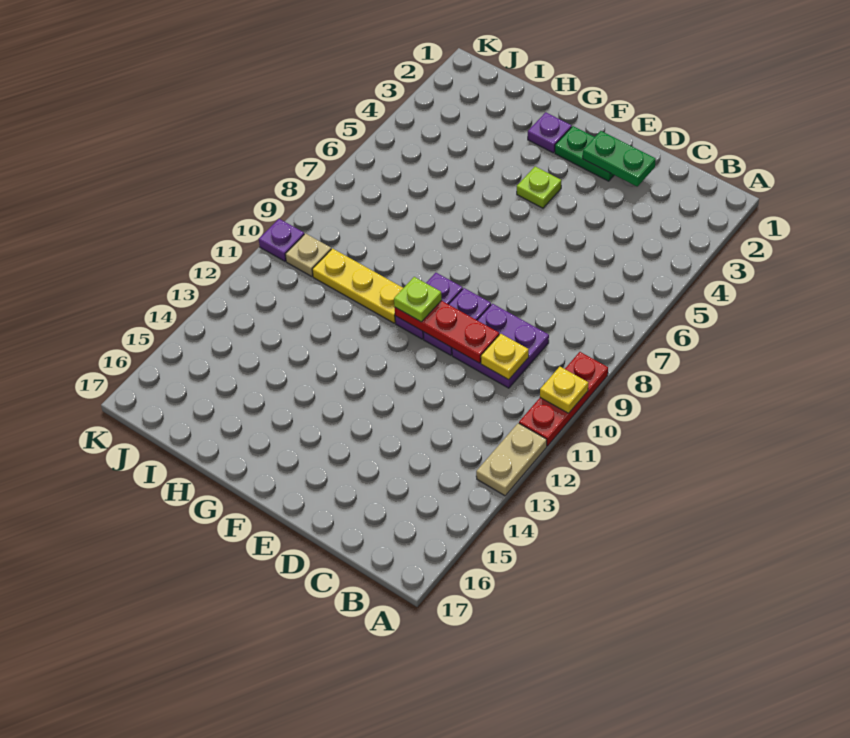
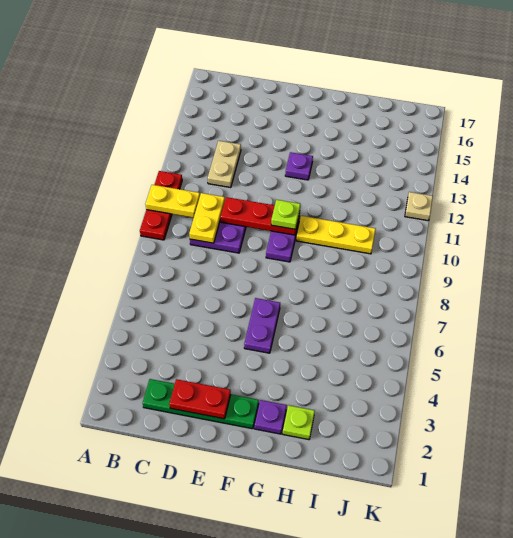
yellow 1x1 plate [540,367,588,413] -> yellow 1x2 plate [145,185,200,218]
tan 1x2 plate [476,423,547,496] -> tan 1x2 plate moved to [208,141,241,188]
yellow 1x1 plate [481,334,529,380] -> yellow 1x2 plate [189,193,225,243]
green 1x2 plate [583,131,656,186] -> red 1x2 plate [169,379,231,419]
green 1x2 plate [555,126,614,181] -> green 1x4 plate [143,379,259,429]
purple 1x2 plate [423,288,491,355] -> purple 1x2 plate moved to [244,298,280,353]
lime 1x1 plate [517,167,561,208] -> lime 1x1 plate moved to [283,405,315,440]
tan 1x1 plate [285,234,331,277] -> tan 1x1 plate moved to [405,192,433,221]
purple 1x1 plate [259,219,304,261] -> purple 1x1 plate moved to [285,152,313,180]

